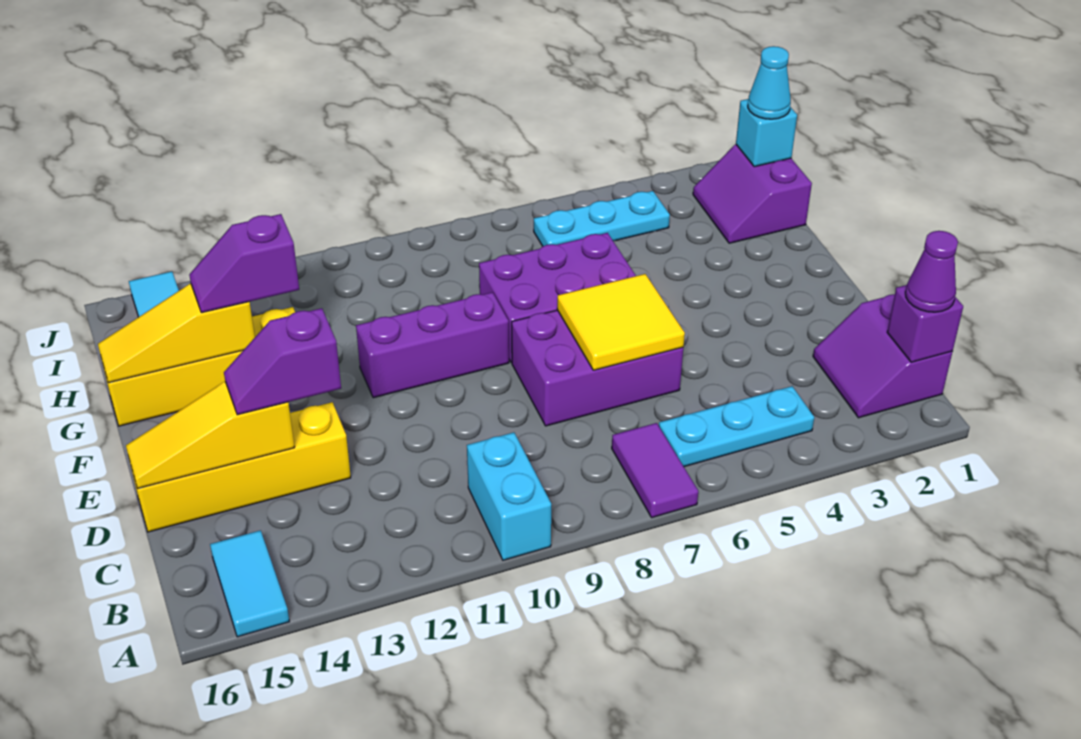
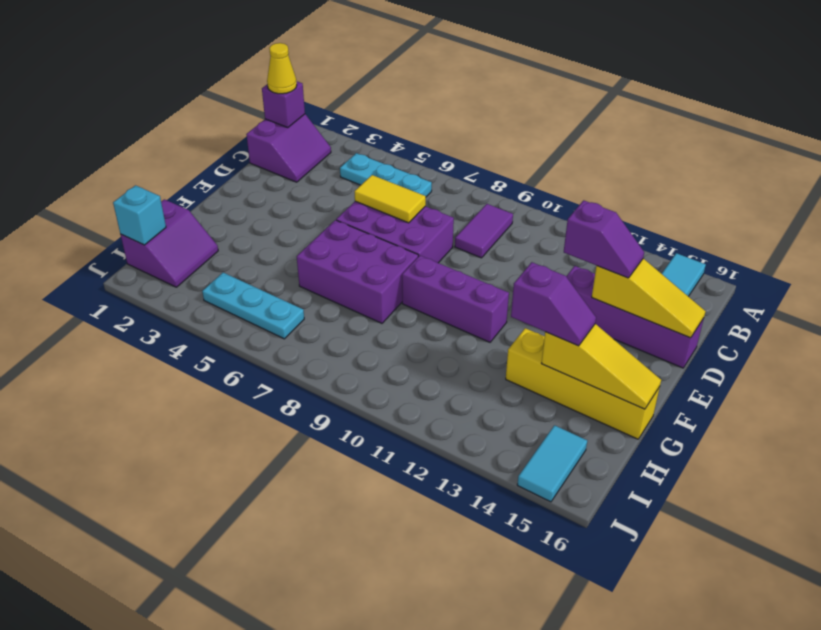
purple 1x2 tile [612,423,698,518] -> purple 1x2 tile moved to [455,204,513,258]
cyan 1x2 brick [467,432,551,560] -> none
purple 1x1 cone [905,231,958,312] -> yellow 1x1 cone [267,43,297,94]
yellow 2x2 tile [557,274,685,370] -> yellow 1x2 tile [355,175,426,223]
yellow 1x4 brick [129,402,351,532] -> purple 1x4 brick [566,266,704,368]
cyan 1x1 cone [748,46,791,119] -> none

